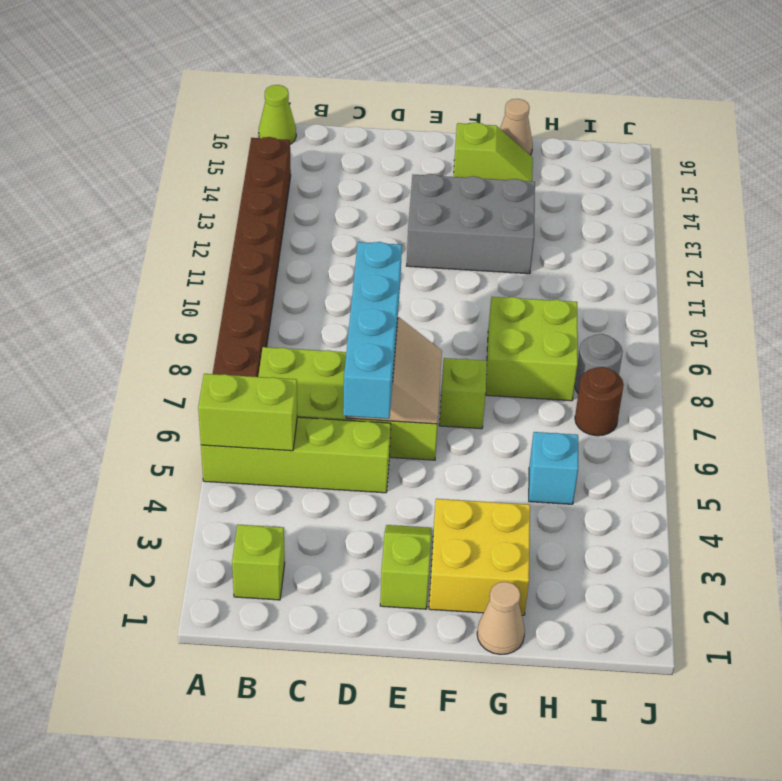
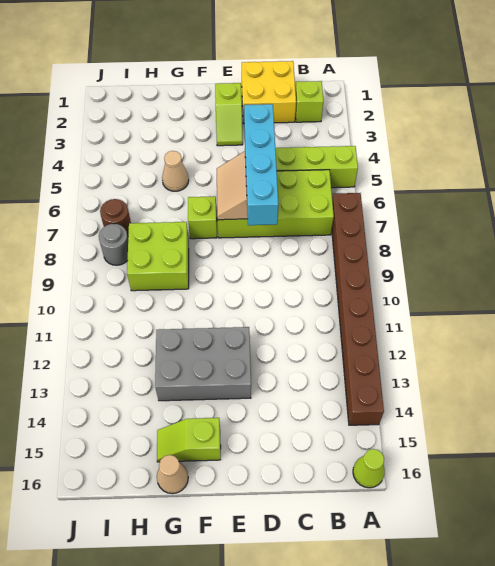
lime 1x2 brick [198,374,297,451] -> none
yellow 2x2 brick [429,499,530,615] -> yellow 2x2 brick moved to [242,61,296,124]
tan 1x1 cone [477,582,525,655] -> tan 1x1 cone moved to [162,151,189,191]
cyan 1x1 brick [529,432,578,504] -> none

